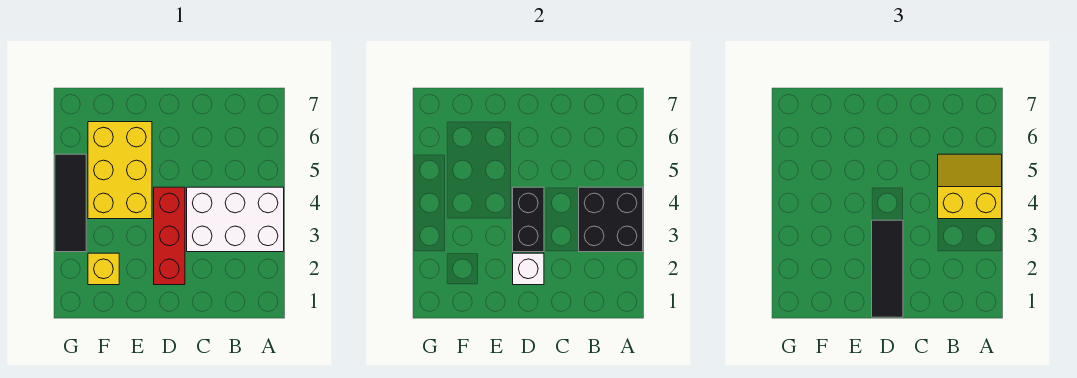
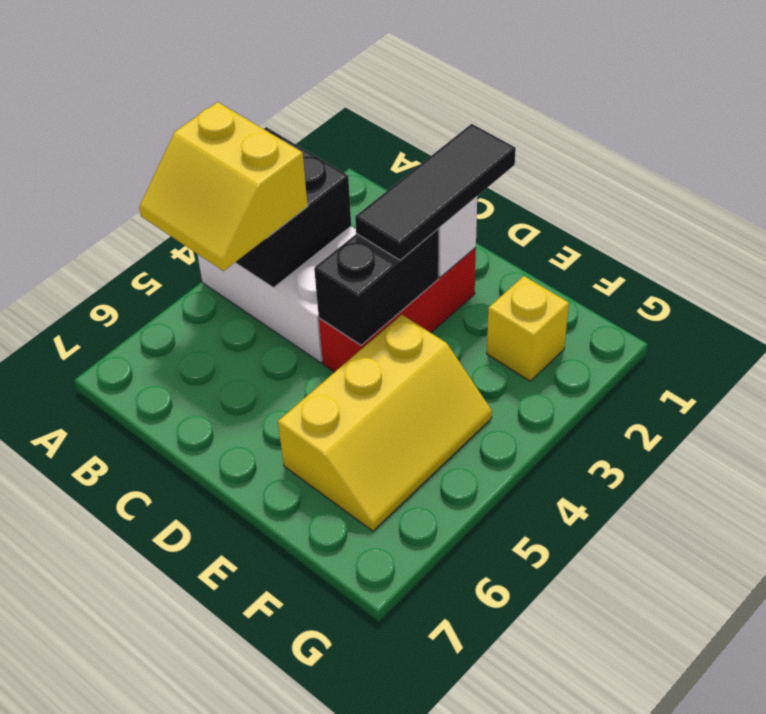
yellow 2x3 brick [88,122,152,219] -> yellow 2x3 slope [278,315,492,531]
black 1x3 tile [55,154,86,252] -> none

